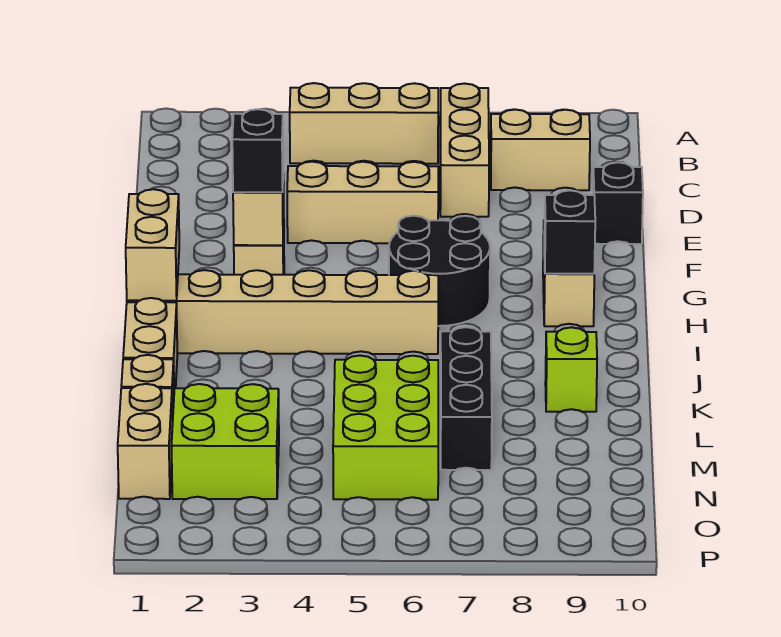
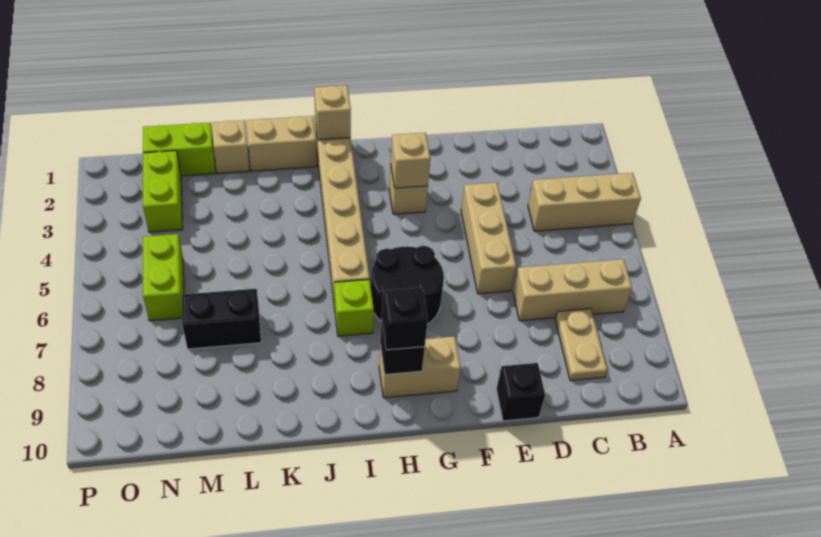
tan 1x3 brick [290,83,438,164] -> tan 1x3 brick turned to [528,173,641,231]
tan 1x2 brick [491,110,590,190] -> tan 1x2 plate [555,309,607,381]
black 1x1 brick [232,109,283,192] -> black 1x1 brick moved to [382,287,428,350]
tan 1x2 brick [126,189,179,301] -> tan 1x1 brick [314,85,351,140]
black 1x3 brick [441,327,492,470] -> black 1x2 brick [182,289,261,349]
lime 1x1 brick [545,327,597,412] -> lime 1x1 brick moved to [334,280,374,336]
lime 2x3 brick [333,356,438,500] -> lime 1x2 brick [143,234,184,321]
tan 1x2 brick [118,384,173,499] -> lime 1x2 brick [143,123,215,176]
lime 2x2 brick [172,384,279,499] -> lime 1x2 brick [143,151,183,232]

